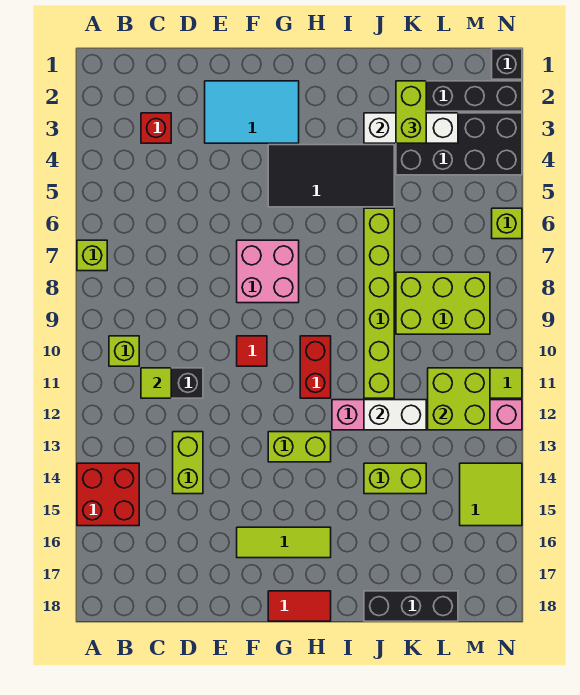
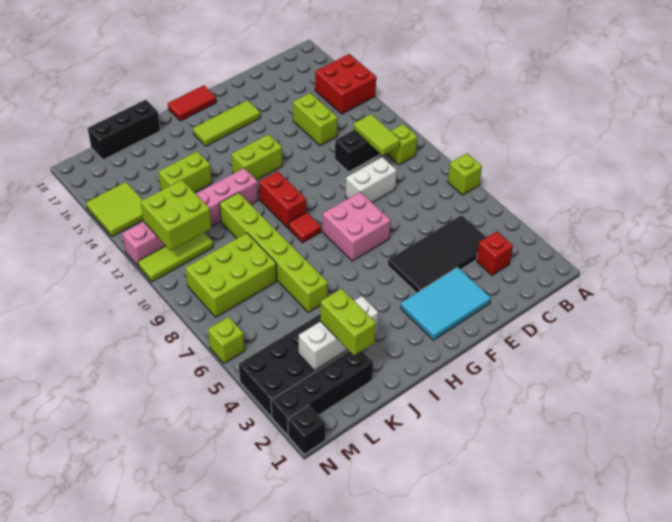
lime 1x1 tile [141,368,171,398] -> lime 1x2 tile [354,114,400,155]
red 1x1 tile [237,336,267,366] -> red 1x1 tile moved to [288,212,321,243]
black 2x4 tile [268,145,394,207] -> black 2x4 tile moved to [388,215,486,293]
white 1x2 brick [364,400,426,430] -> white 1x2 brick moved to [345,157,397,203]

